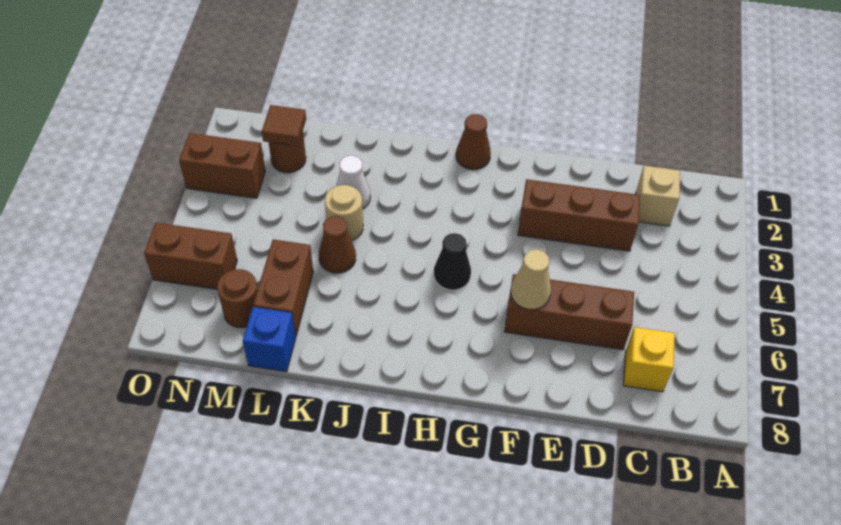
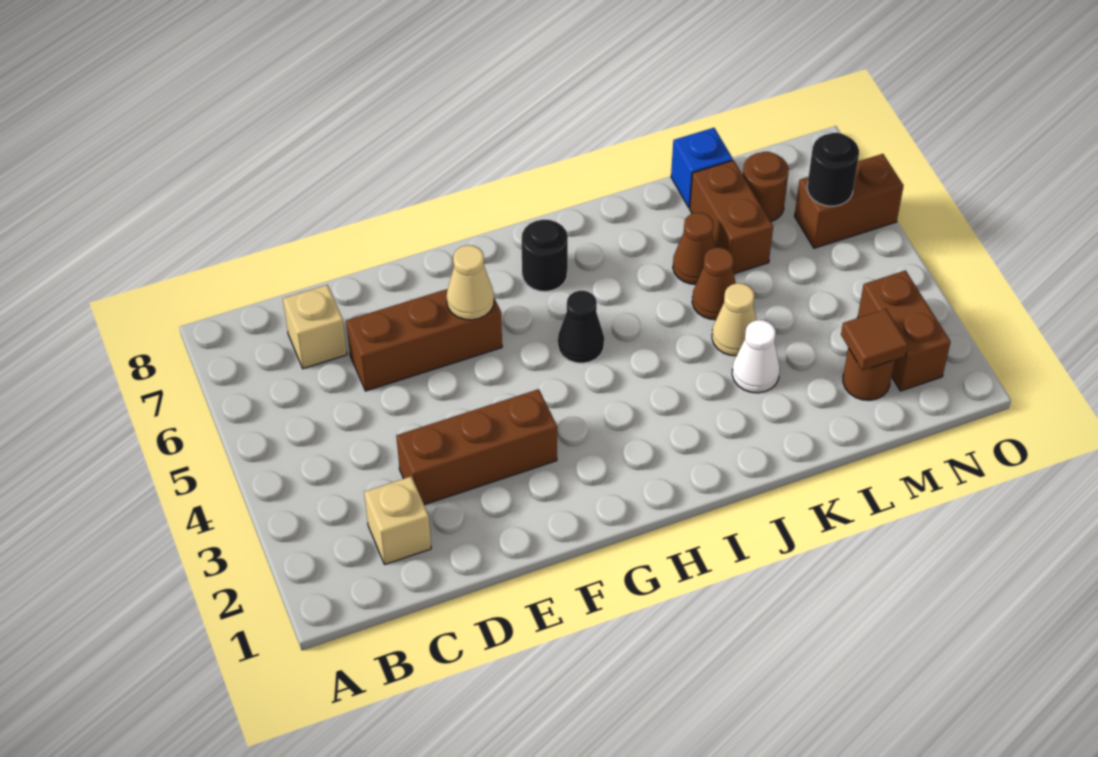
yellow 1x1 brick [623,327,675,392] -> tan 1x1 brick [283,285,347,369]
brown 1x1 cone [456,114,491,169] -> brown 1x1 cone moved to [673,213,716,284]
none -> black 1x1 round brick [522,220,568,291]
tan 1x1 round brick [325,185,363,241] -> tan 1x1 cone [712,283,756,356]
brown 1x2 brick [179,133,265,198] -> brown 1x2 brick turned to [858,270,951,391]
none -> black 1x1 round brick [807,133,859,206]

